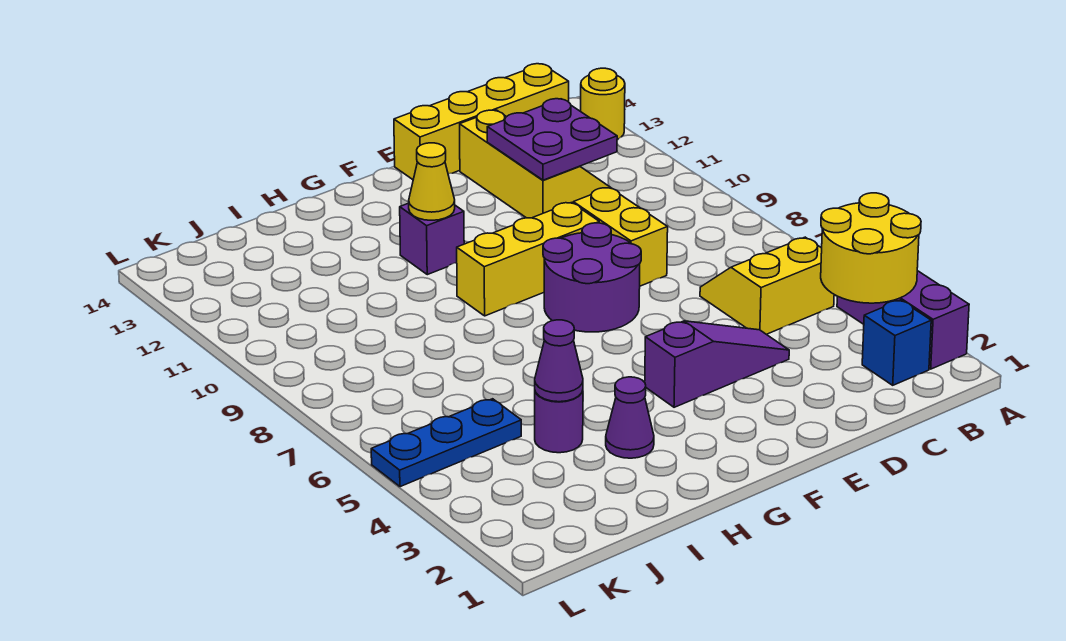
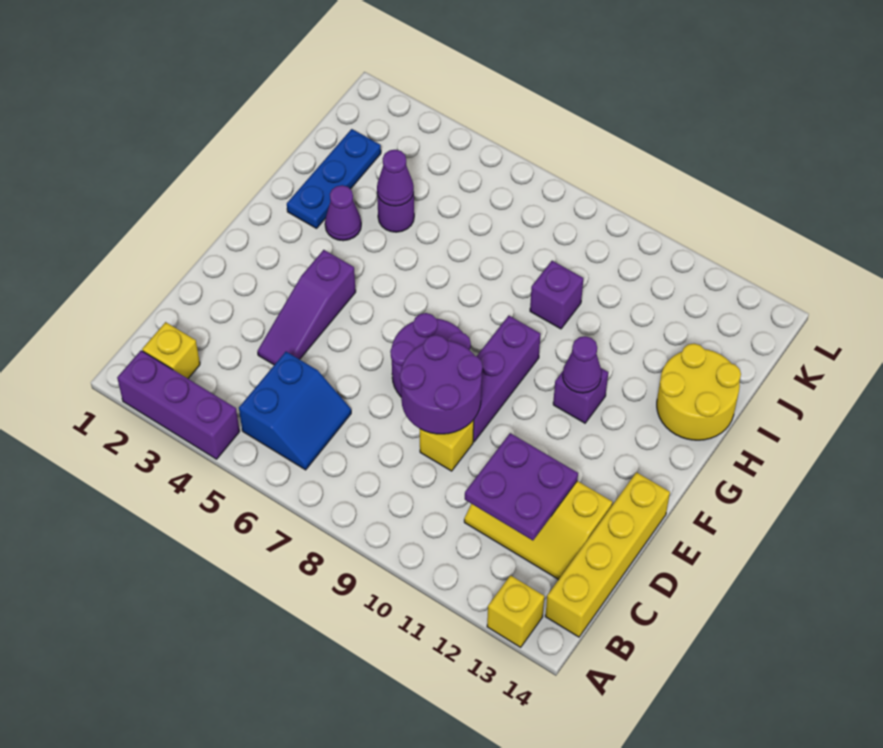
yellow 2x2 round brick [821,193,921,303] -> yellow 2x2 round brick moved to [657,344,741,440]
yellow 1x1 round brick [581,68,625,139] -> yellow 1x1 brick [487,575,544,647]
blue 1x1 brick [862,300,931,385] -> yellow 1x1 brick [142,322,200,379]
yellow 2x2 slope [700,237,834,334] -> blue 2x2 slope [239,352,351,470]
yellow 1x2 brick [573,188,668,286] -> yellow 1x1 brick [420,420,474,471]
none -> purple 2x2 round brick [400,335,483,434]
yellow 1x3 brick [457,203,599,316] -> purple 1x3 brick [473,316,540,442]
yellow 1x1 cone [409,143,455,220] -> purple 1x1 cone [563,336,602,393]
none -> purple 1x1 brick [530,261,583,329]
blue 1x3 plate [371,399,521,487] -> blue 1x3 plate moved to [287,129,381,228]

